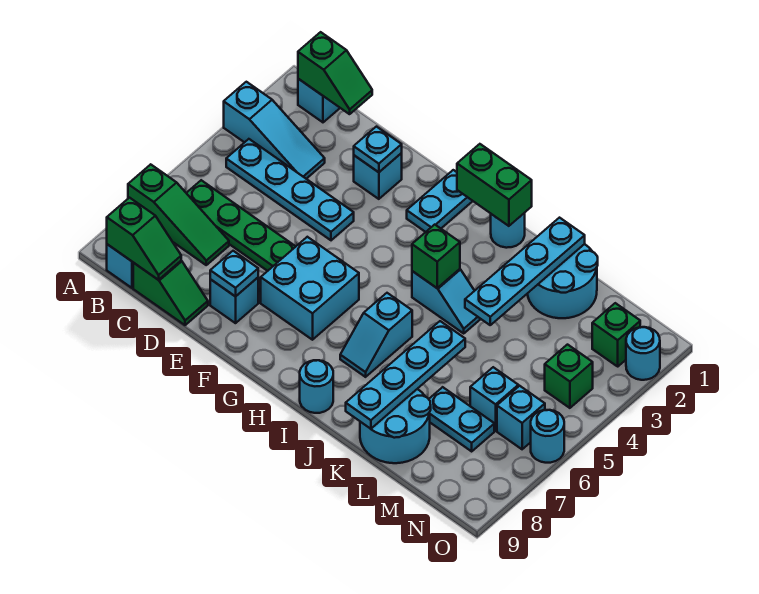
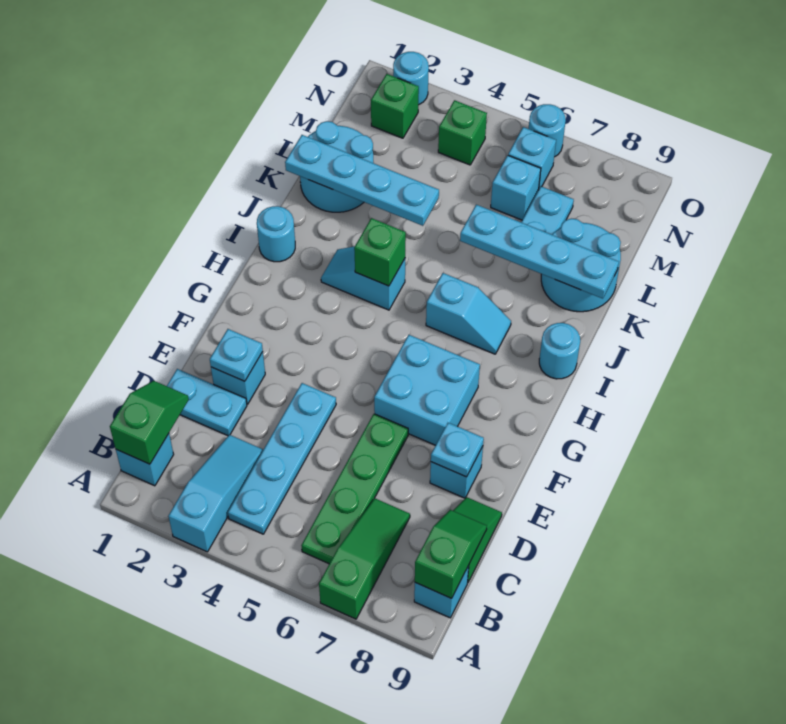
cyan 1x2 plate [407,170,472,232] -> cyan 1x2 plate moved to [167,369,247,436]
green 1x2 brick [457,144,532,226] -> none
cyan 1x2 slope [412,269,480,333] -> cyan 1x2 slope turned to [321,246,405,310]

